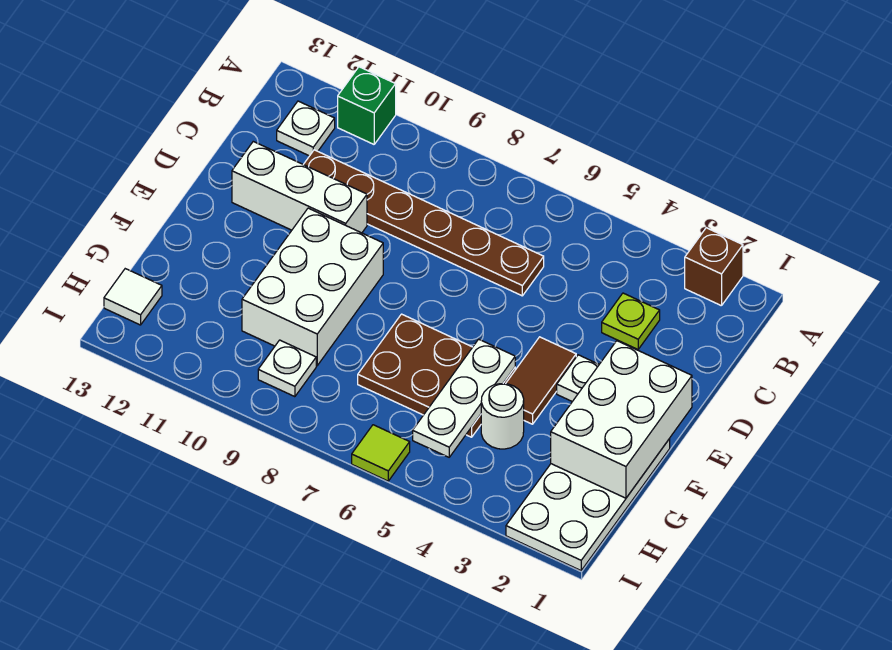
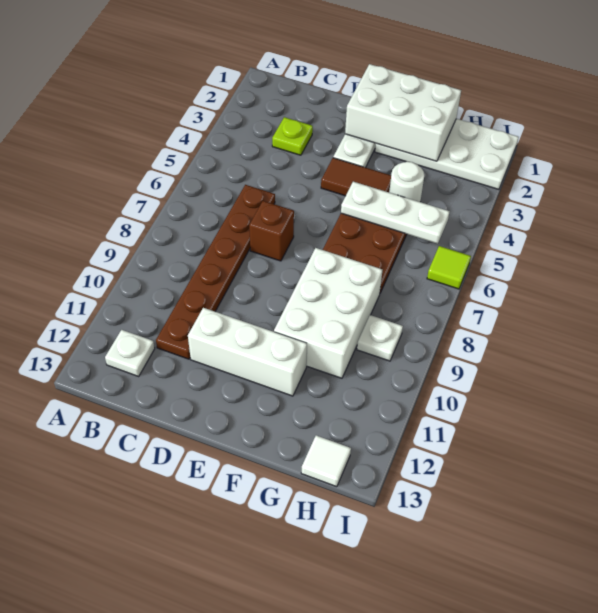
brown 1x1 brick [685,228,743,306] -> brown 1x1 brick moved to [249,201,294,261]
green 1x1 brick [338,67,396,144] -> none
white 1x3 brick [232,142,367,233] -> white 1x3 brick turned to [188,308,307,396]
white 2x3 brick [242,208,383,366] -> white 2x3 brick turned to [274,248,382,378]

